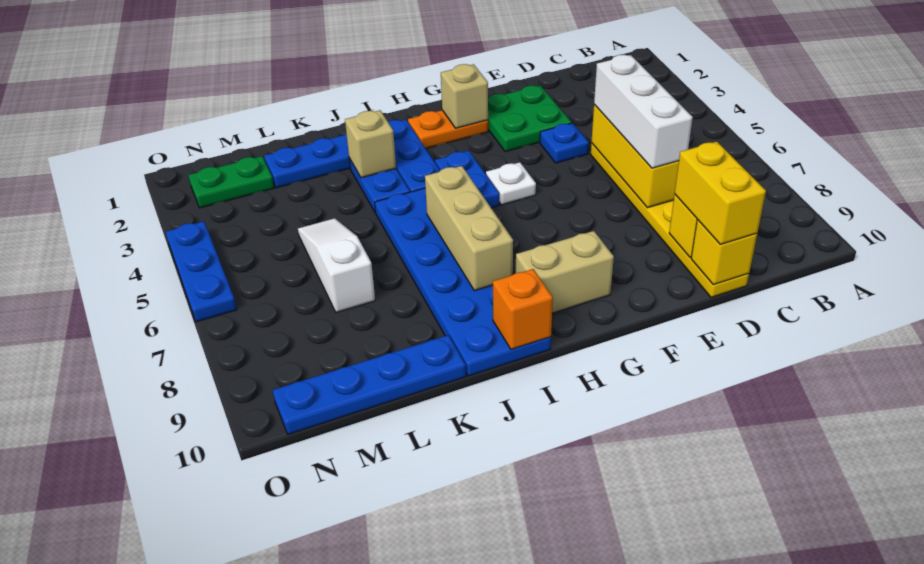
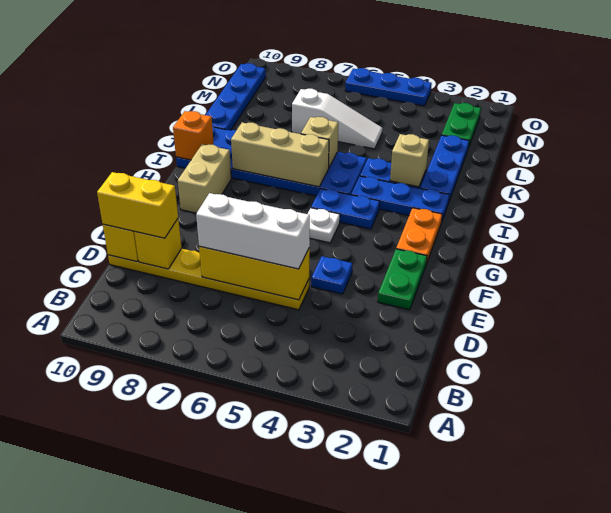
green 2x2 plate [488,85,572,152] -> green 1x2 plate [378,249,427,310]
tan 1x1 brick [441,64,488,128] -> tan 1x1 brick moved to [301,117,338,167]

